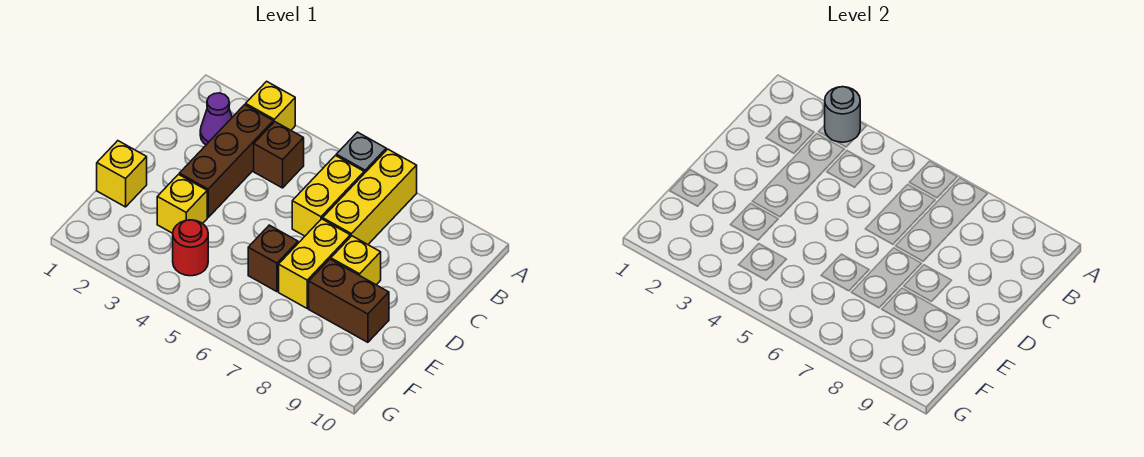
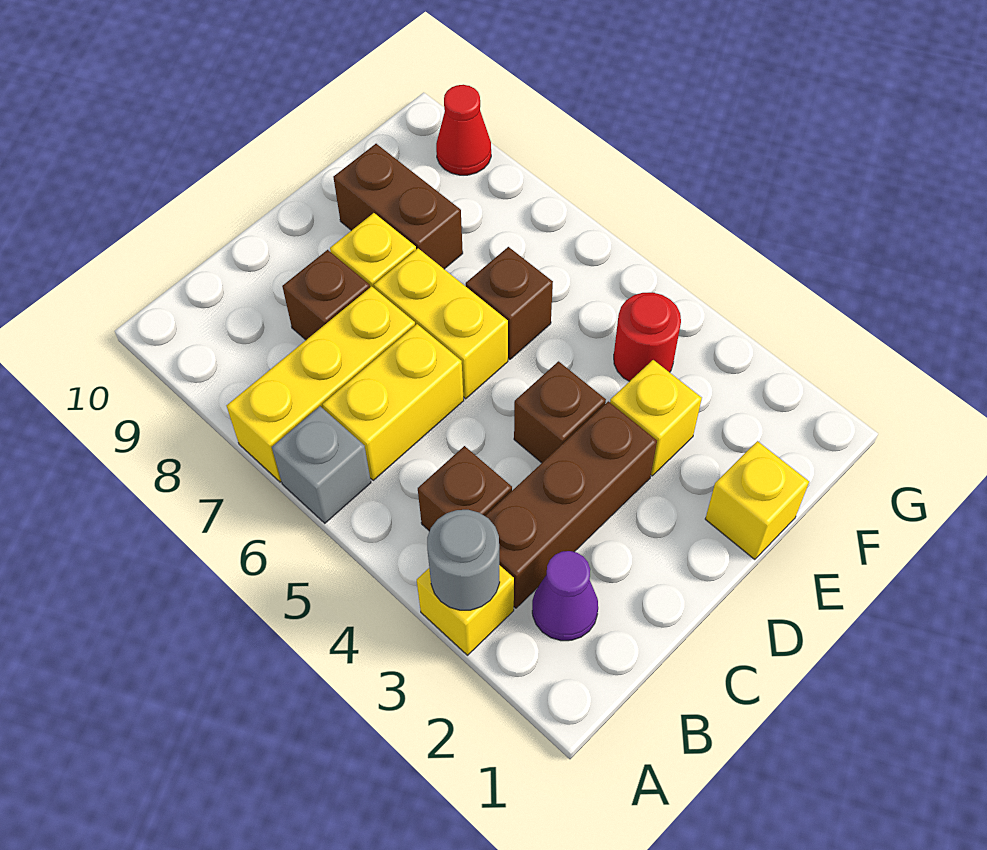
none -> brown 1x1 brick [282,250,370,340]
none -> brown 1x1 brick [514,361,606,463]
yellow 1x2 brick [279,219,350,308] -> yellow 1x2 brick turned to [374,249,508,399]
none -> red 1x1 cone [436,85,491,175]

